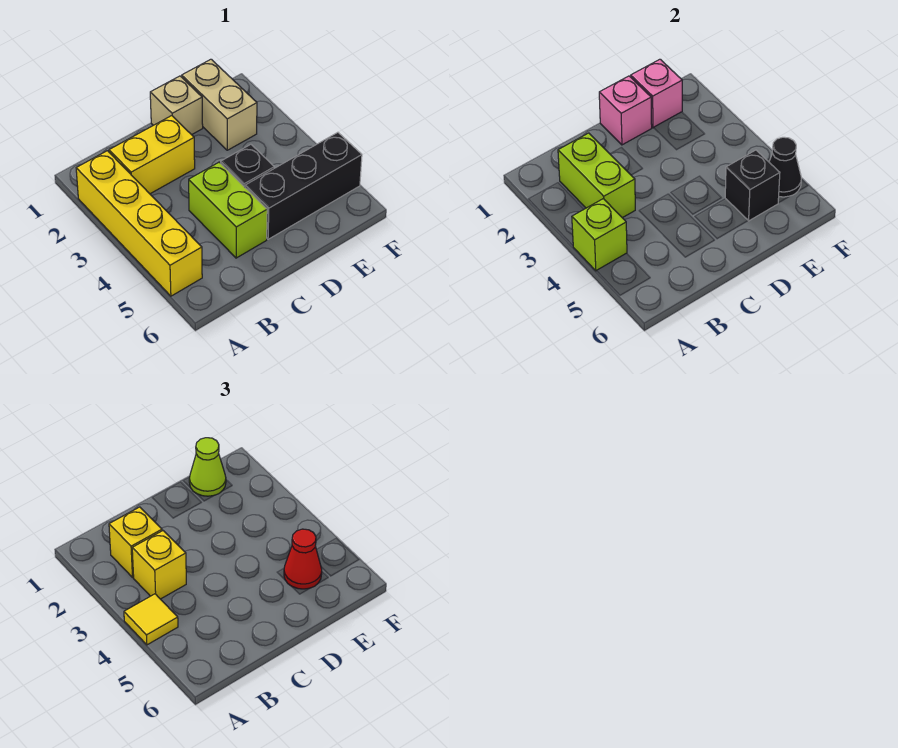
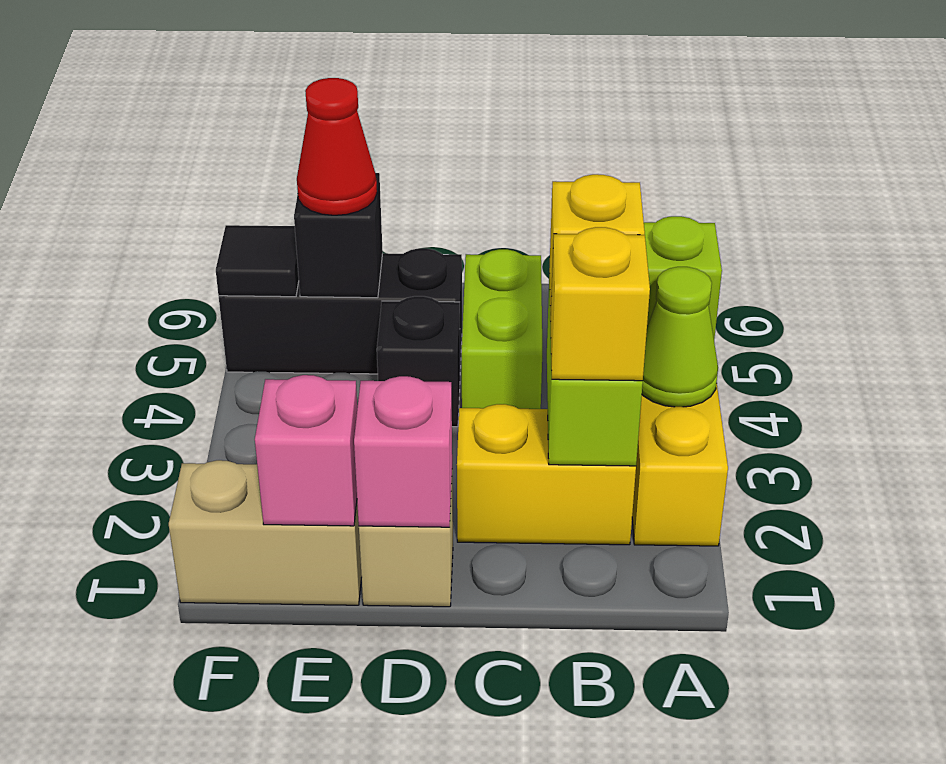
yellow 1x1 tile [124,594,178,645] -> none
tan 1x2 brick [182,59,257,150] -> tan 1x2 brick turned to [169,460,362,605]
lime 1x1 cone [189,438,226,496] -> lime 1x1 cone moved to [642,267,718,407]
black 1x1 cone [769,137,801,197] -> black 1x1 tile [216,225,299,297]

